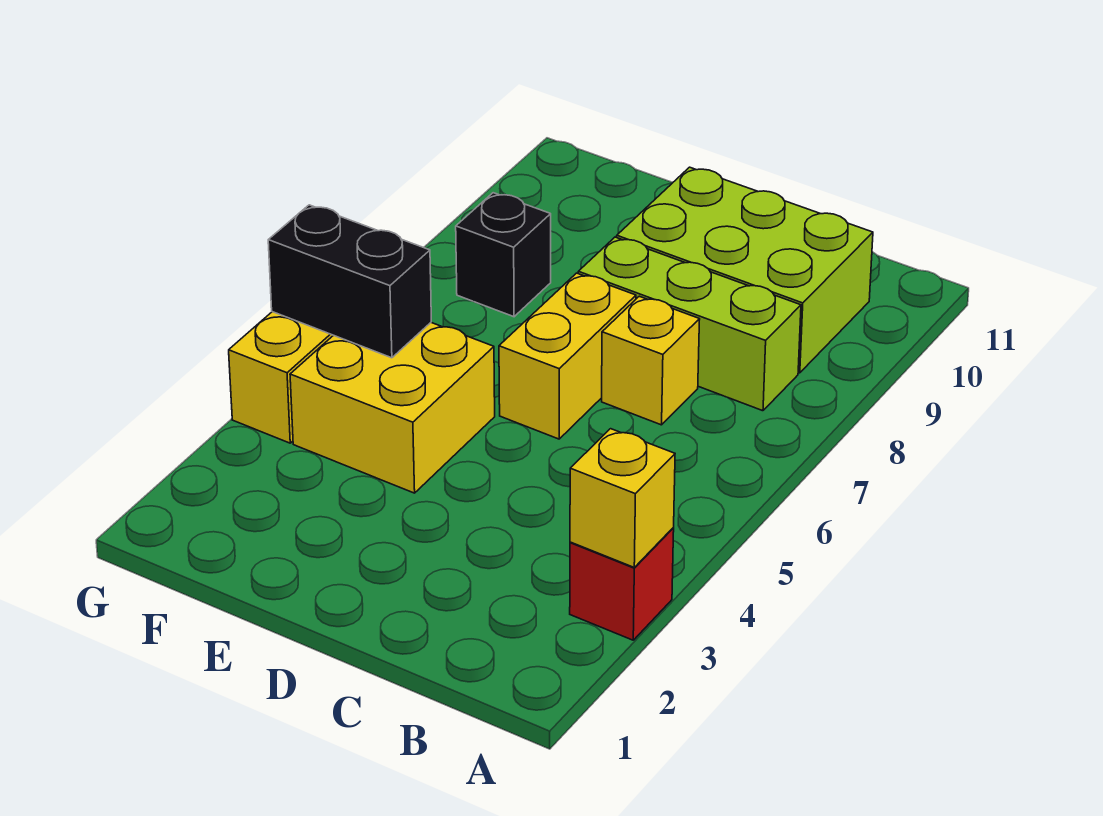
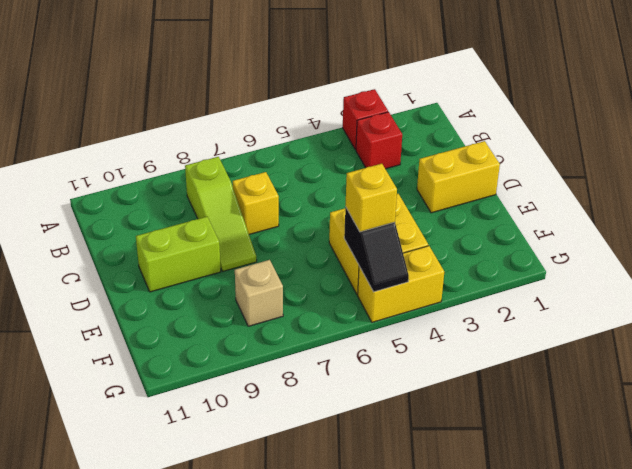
yellow 1x1 brick [570,429,675,567] -> yellow 1x1 brick moved to [345,164,397,232]
none -> red 1x1 brick [356,112,402,169]
lime 1x3 brick [578,237,801,411] -> lime 1x3 slope [185,157,257,271]
lime 2x3 brick [617,167,873,373] -> lime 1x2 brick [136,217,221,292]
yellow 1x2 brick [499,273,636,439] -> yellow 1x2 brick moved to [417,141,500,213]
black 1x2 brick [268,205,431,358] -> black 1x2 slope [344,207,409,292]
black 1x1 brick [456,193,551,317] -> tan 1x1 brick [235,260,283,326]

